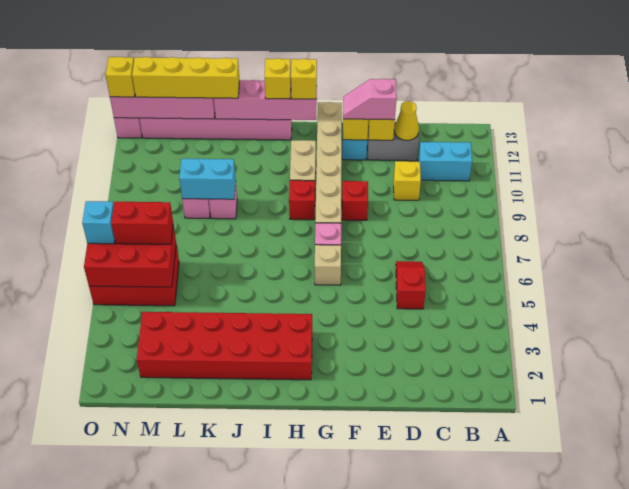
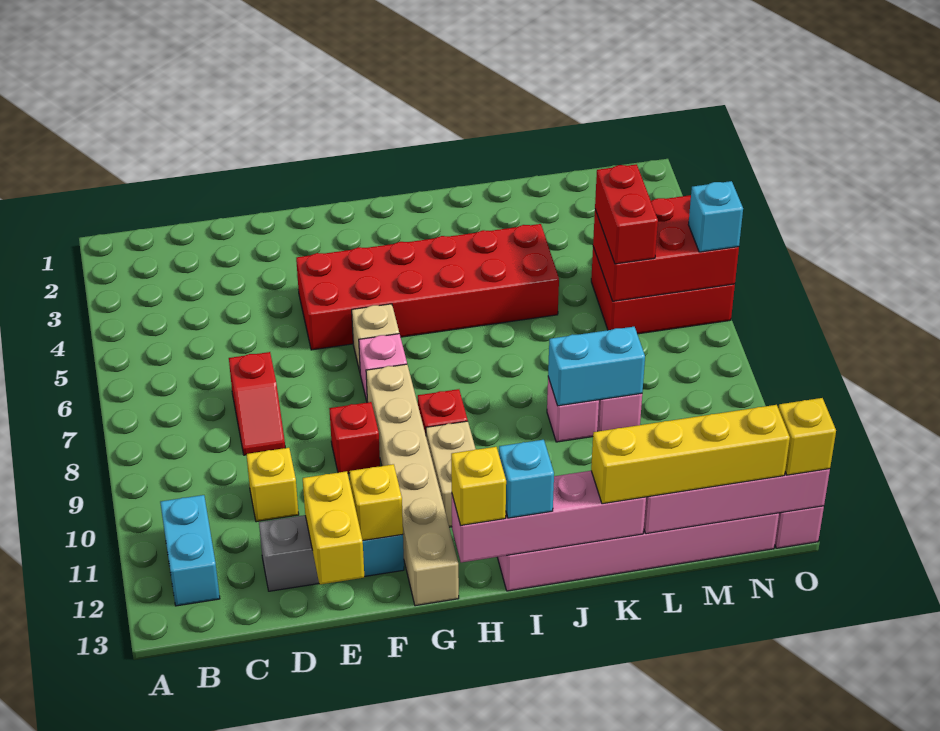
cyan 1x2 brick [418,142,472,181] -> cyan 1x2 brick turned to [160,495,220,606]
red 1x2 slope [396,261,426,309] -> red 1x2 slope moved to [229,352,285,455]
yellow 1x1 cone [394,101,419,141] -> none
pink 1x2 slope [343,79,397,120] -> none
red 2x6 brick [137,312,312,380] -> red 2x6 brick moved to [296,224,559,350]
yellow 1x1 brick [265,58,291,99] -> cyan 1x1 brick [499,440,554,518]
red 1x2 brick [111,202,173,244] -> red 1x2 brick turned to [595,164,658,264]

